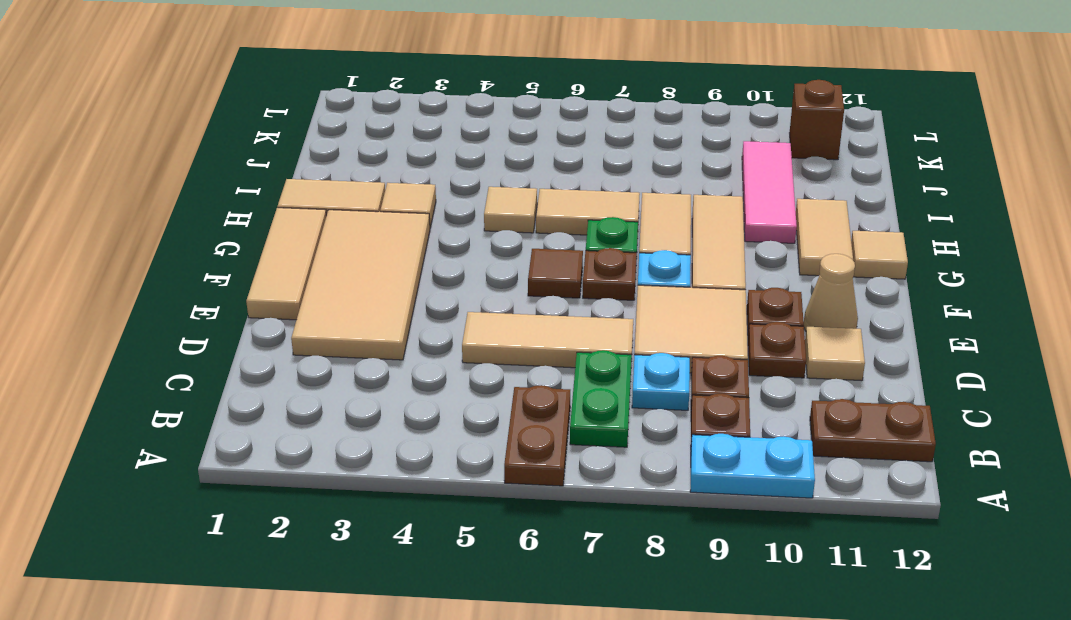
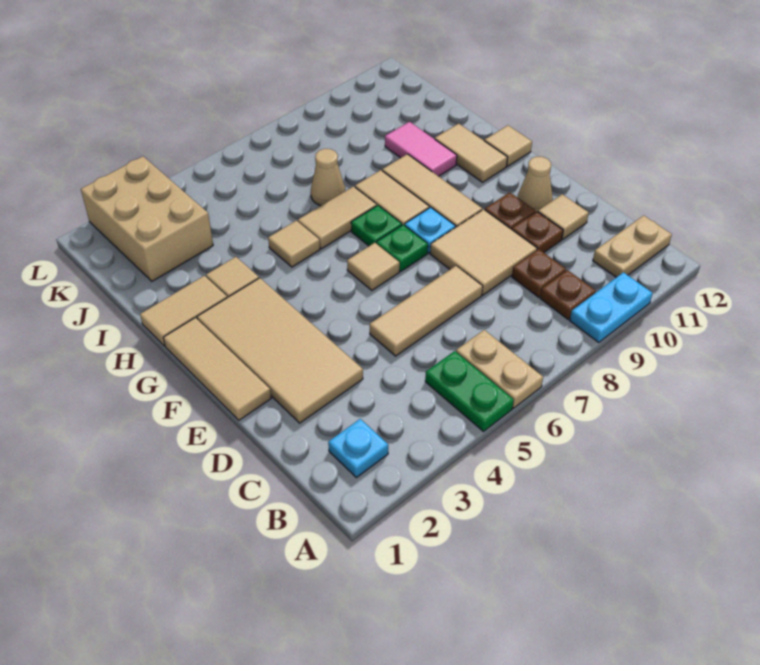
brown 1x2 plate [504,385,570,486] -> tan 1x2 plate [456,330,543,408]
green 1x2 plate [570,350,632,447] -> green 1x2 plate moved to [425,351,514,431]
brown 1x2 plate [810,399,936,462] -> tan 1x2 plate [593,216,672,277]
cyan 1x1 plate [632,353,690,410] -> cyan 1x1 plate moved to [328,419,388,478]
brown 1x1 tile [528,249,583,298] -> tan 1x1 tile [347,243,400,290]
brown 1x1 plate [583,248,637,300] -> green 1x1 plate [376,225,428,271]
pink 1x3 tile [742,141,797,243] -> pink 1x2 tile [385,122,457,176]
none -> tan 1x1 cone [311,149,345,206]
none -> tan 2x3 brick [81,156,213,281]
brown 1x1 brick [790,80,844,160] -> none

